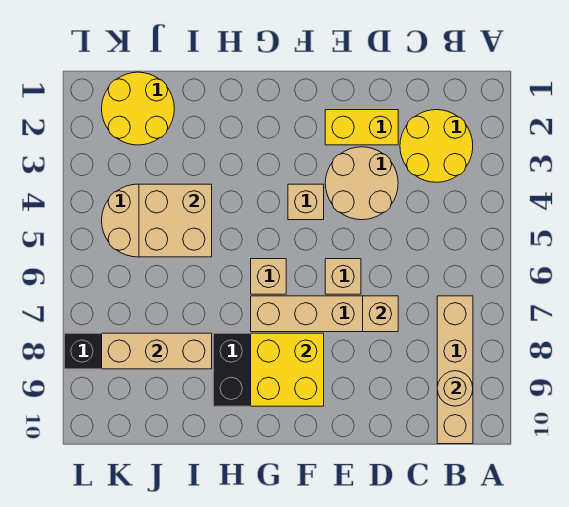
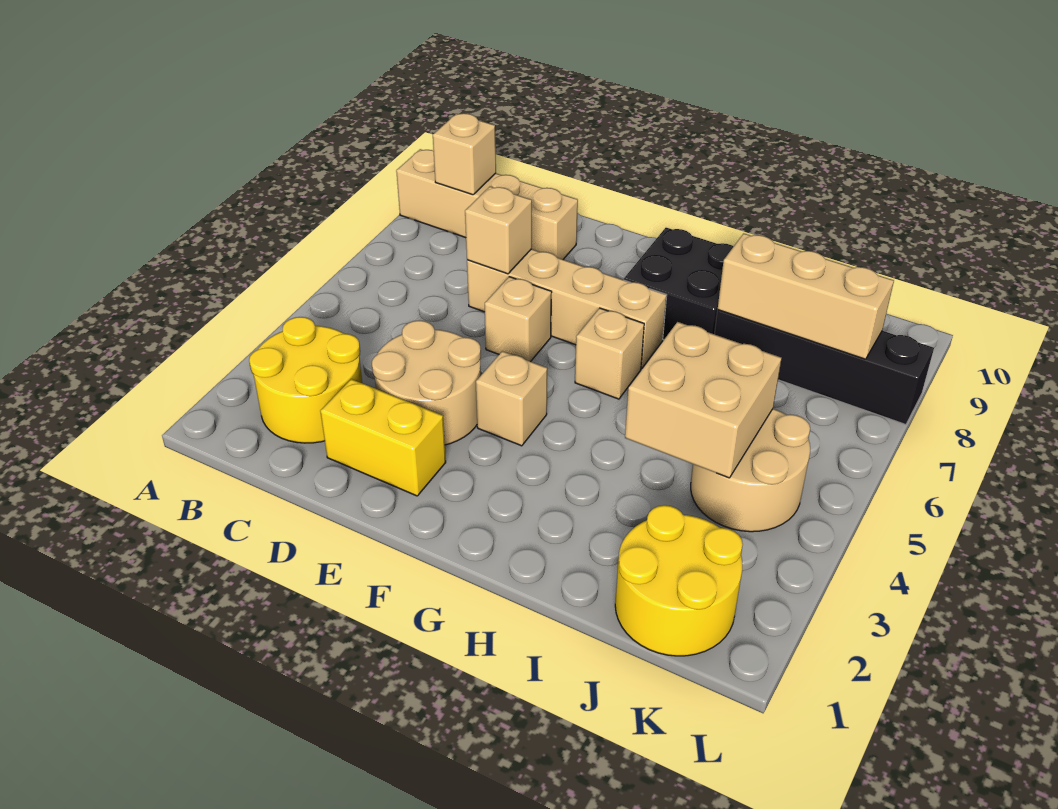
tan 1x4 brick [437,296,473,444] -> tan 1x4 brick turned to [396,149,578,260]
tan 1x1 round brick [437,371,473,406] -> tan 1x1 brick [433,114,496,195]
yellow 2x2 brick [251,333,324,406] -> none

